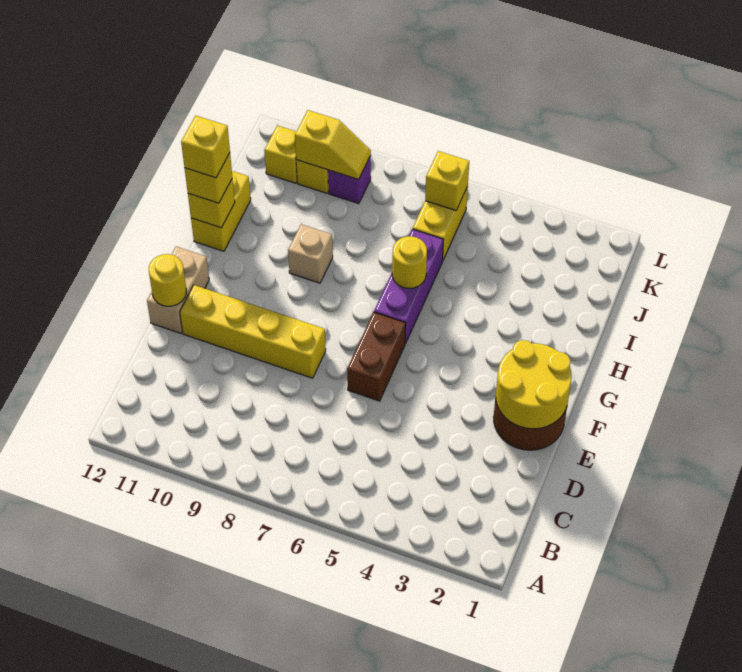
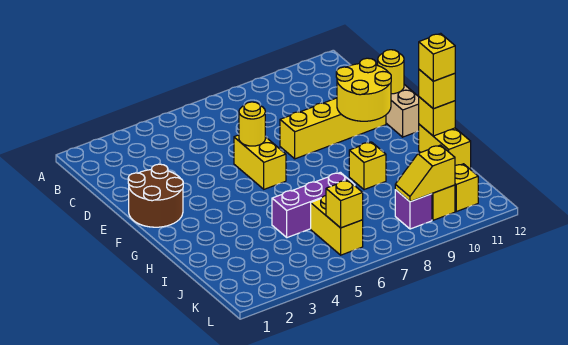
yellow 2x2 round brick [496,340,572,429] -> yellow 2x2 round brick moved to [336,58,391,121]
brown 1x2 brick [347,312,406,401] -> yellow 1x2 brick [234,135,286,189]
purple 1x3 brick [374,229,443,344] -> purple 1x3 brick turned to [272,172,355,238]
yellow 1x1 round brick [392,236,427,288] -> yellow 1x1 round brick moved to [239,102,265,146]
tan 1x1 brick [288,224,333,283] -> yellow 1x1 brick [349,142,386,190]

